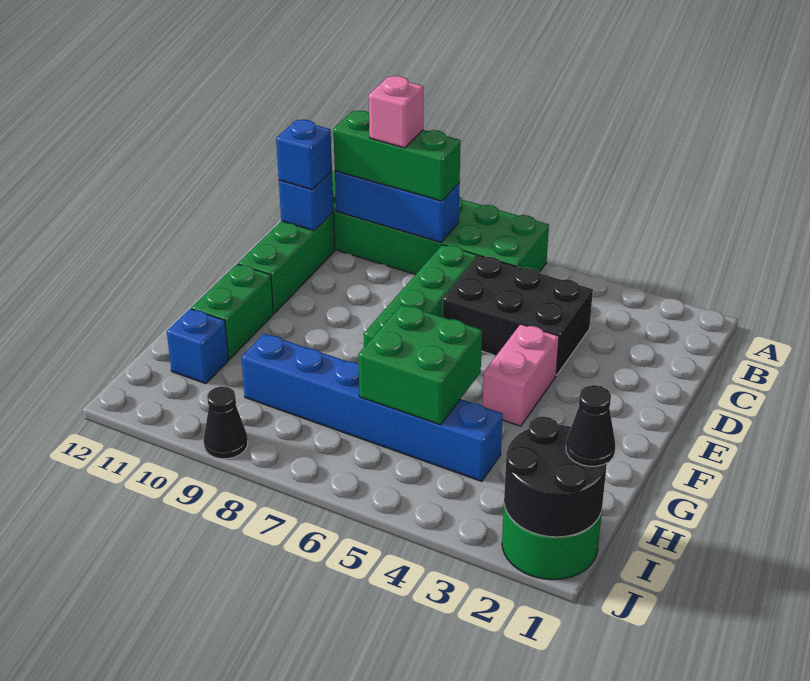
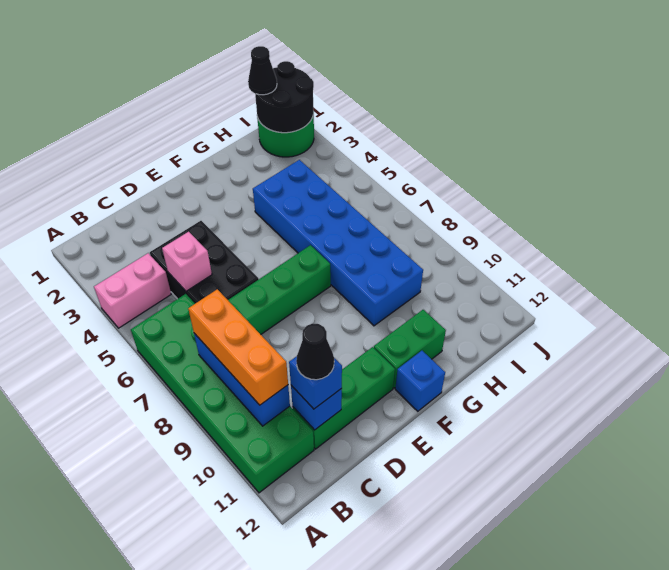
green 1x3 brick [333,111,461,201] -> orange 1x3 brick [188,289,288,405]
pink 1x1 brick [369,76,423,148] -> pink 1x1 brick moved to [162,232,212,291]
pink 1x2 brick [482,324,559,426] -> pink 1x2 brick moved to [94,253,171,328]
green 2x2 brick [358,305,482,425] -> none
blue 1x6 brick [241,334,503,481] -> blue 2x6 brick [253,160,423,326]
blue 1x1 brick [167,309,229,384] -> blue 1x1 brick moved to [395,351,445,411]
black 1x1 cone [203,386,248,459] -> black 1x1 cone moved to [296,323,334,380]

